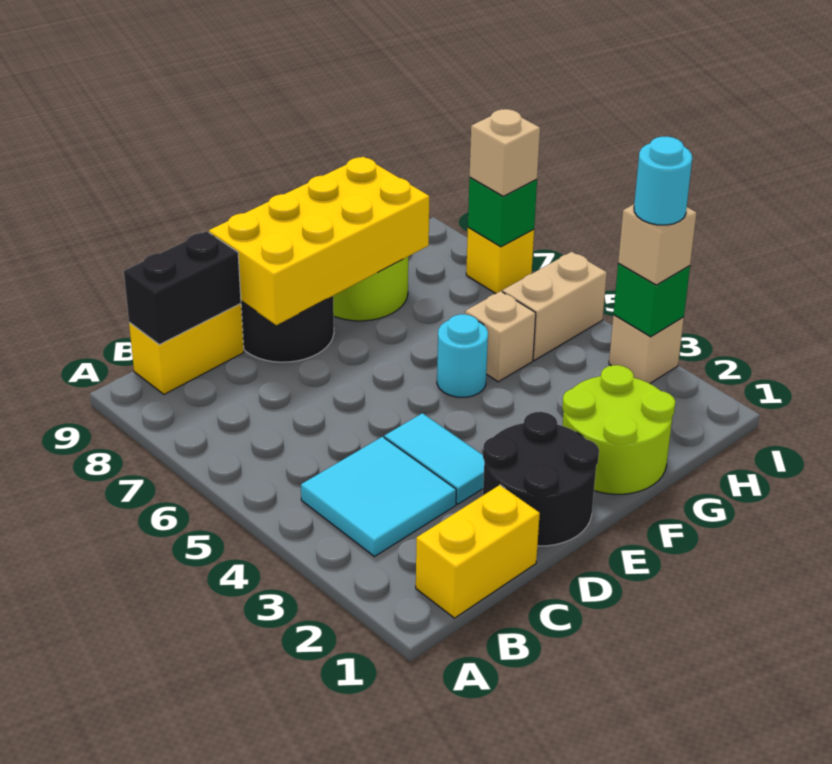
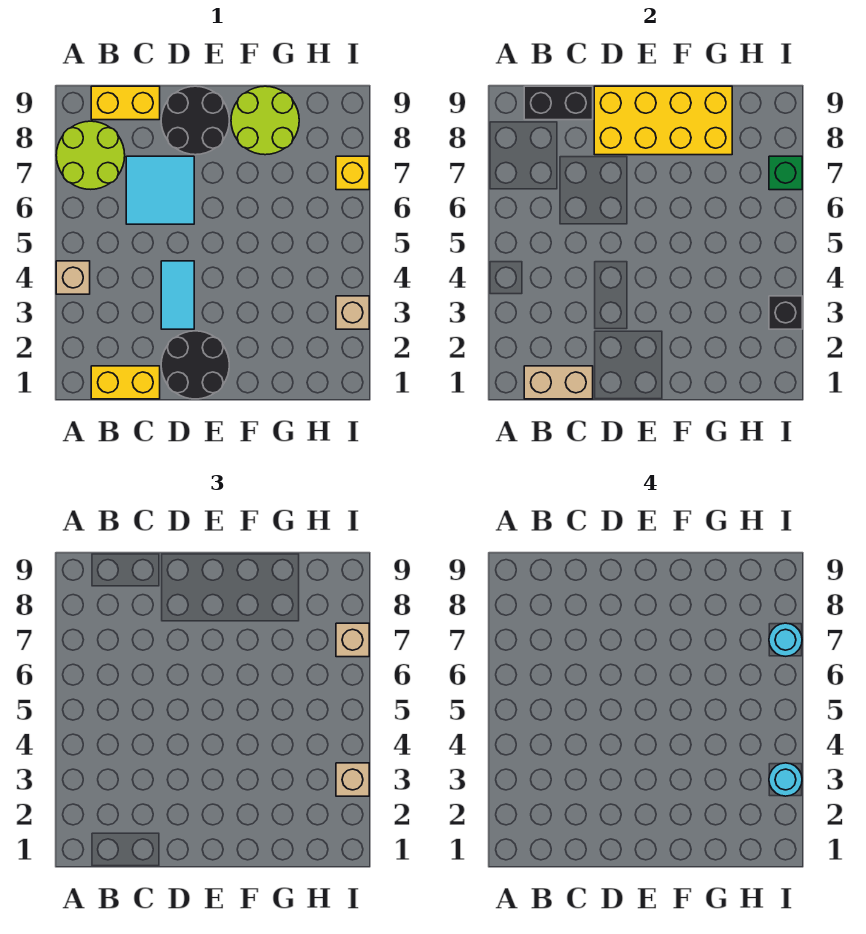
cyan 2x2 tile [301,437,456,557] -> cyan 2x2 tile moved to [126,156,194,224]
lime 2x2 round brick [562,365,675,494] -> lime 2x2 round brick moved to [56,121,125,189]
cyan 1x1 round brick [437,314,488,397] -> cyan 1x1 round brick moved to [769,623,802,656]
tan 1x1 brick [465,291,536,382] -> tan 1x1 brick moved to [56,261,90,294]
tan 1x2 brick [502,252,607,360] -> tan 1x2 brick moved to [524,366,593,399]
green 1x1 brick [613,263,690,337] -> black 1x1 brick [769,296,802,329]

